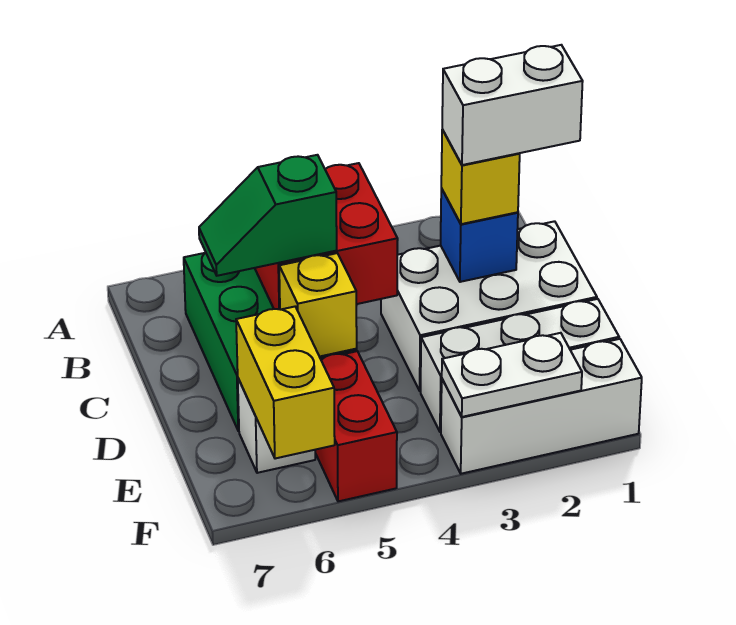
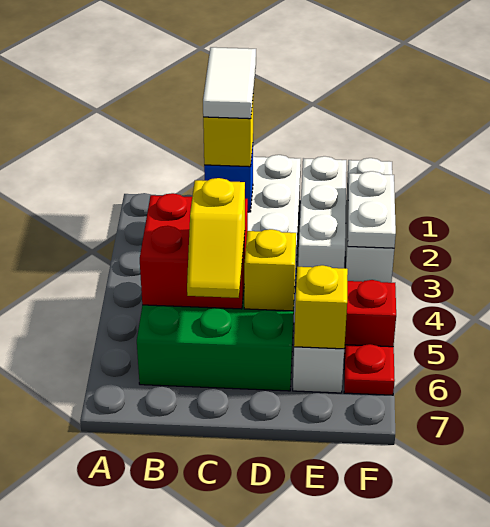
white 1x2 brick [442,45,583,165] -> white 1x2 tile [203,47,256,119]
green 1x2 slope [199,155,337,276] -> yellow 1x2 slope [187,178,245,298]
yellow 1x2 brick [236,307,335,459] -> yellow 1x1 brick [294,265,348,349]
none -> red 1x1 plate [344,344,395,395]

